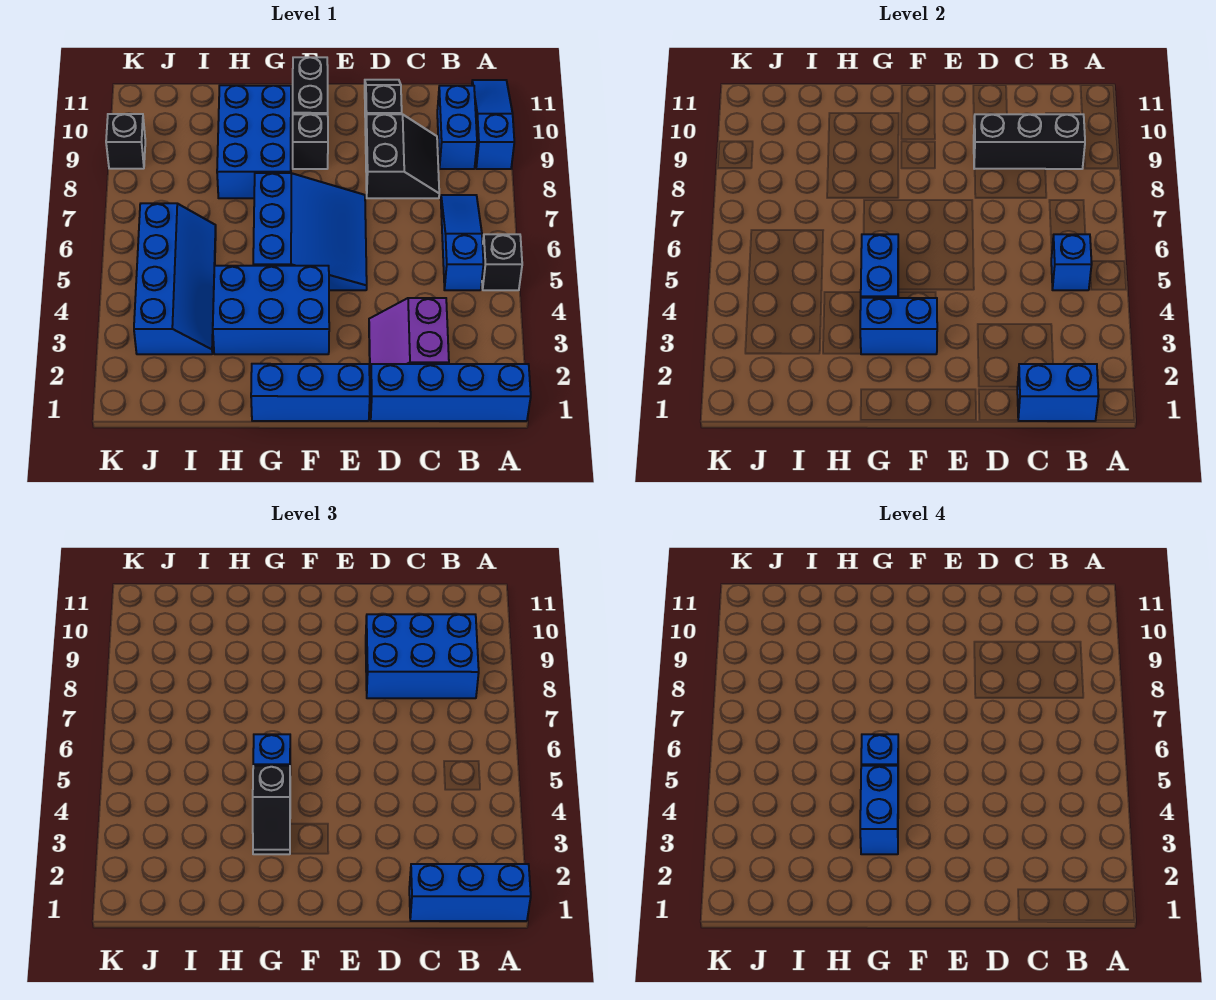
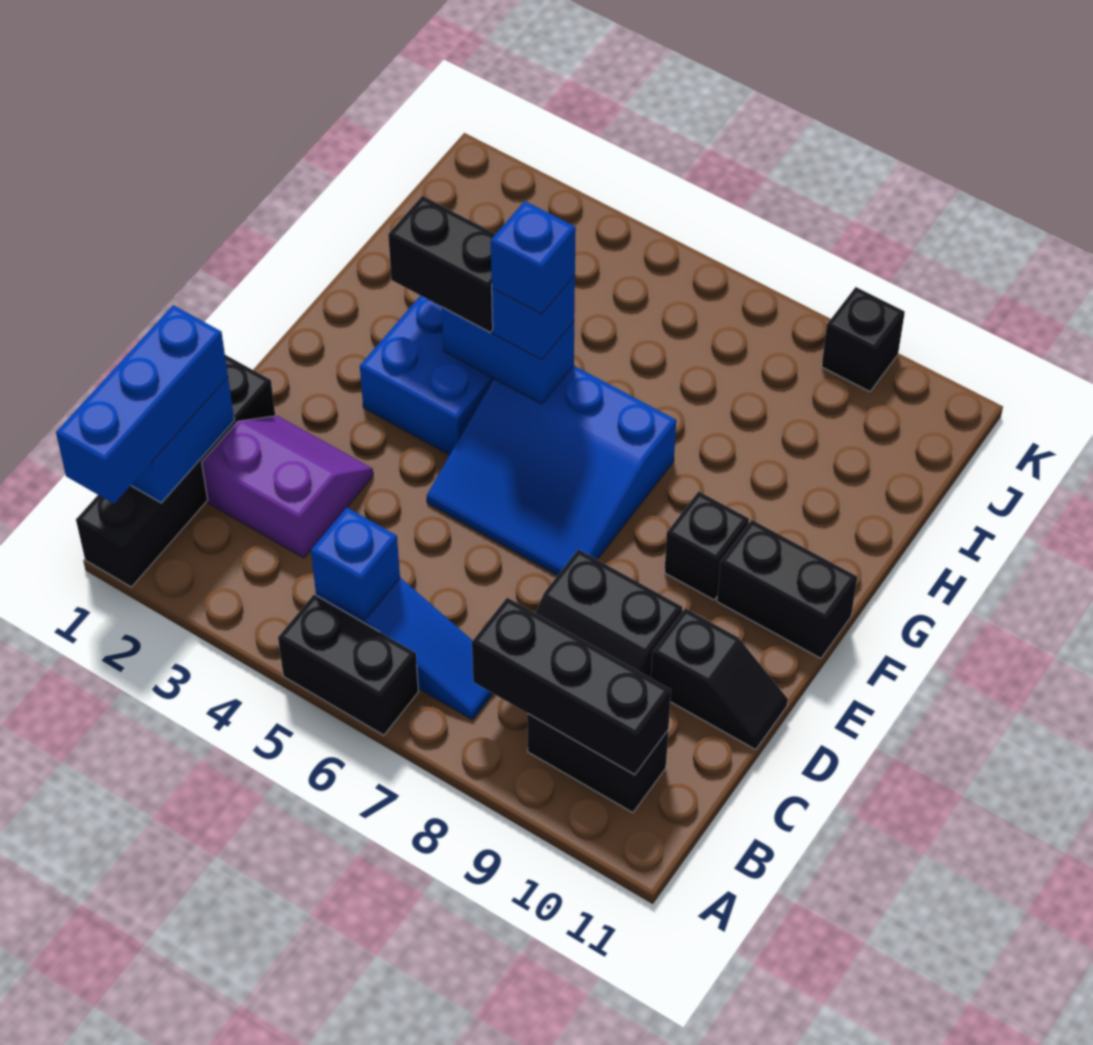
blue 1x4 brick [370,364,531,421] -> black 1x4 brick [76,355,275,587]
black 1x1 brick [482,234,522,290] -> black 1x2 brick [278,595,419,735]
blue 1x3 slope [472,80,514,169] -> none
blue 2x3 brick [366,614,479,698] -> none
blue 1x2 brick [437,86,477,169] -> black 1x2 brick [527,714,668,813]
black 1x3 brick [974,114,1085,169] -> black 1x3 brick turned to [472,598,671,775]
blue 1x3 brick [251,364,370,421] -> none
blue 1x2 brick [860,298,937,354] -> none
black 1x2 slope [253,766,290,854] -> black 1x2 brick [388,196,495,332]
blue 1x2 brick [860,766,898,854] -> none
blue 2x3 brick [217,85,291,198] -> none
blue 2x4 slope [134,203,216,354] -> none

